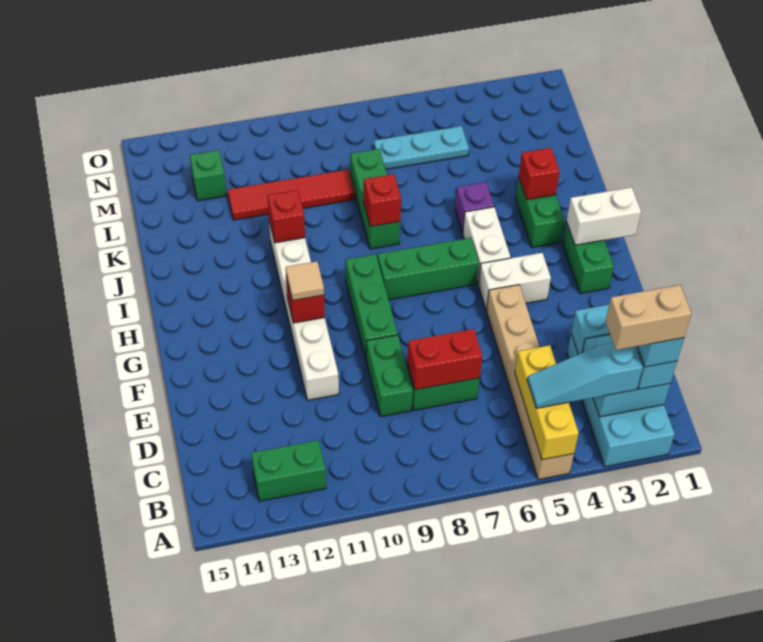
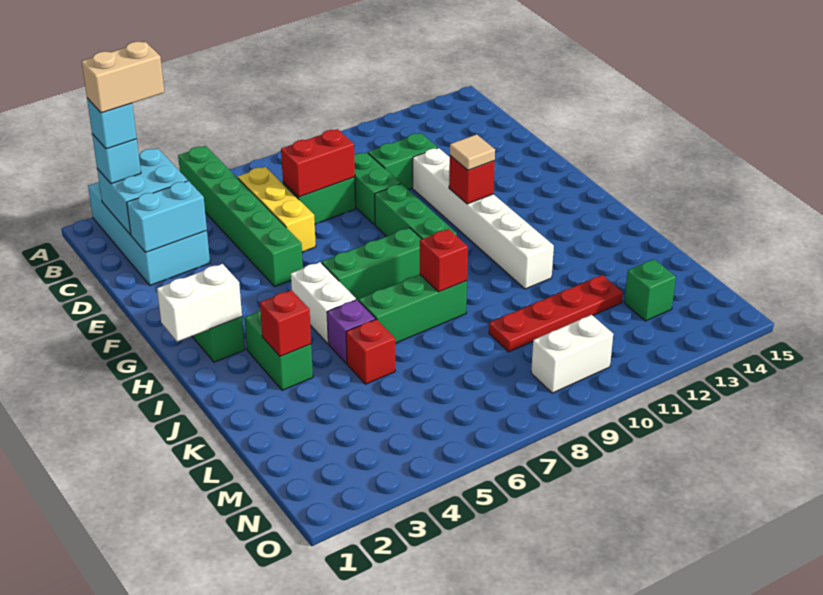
tan 1x6 brick [486,285,574,480] -> green 1x6 brick [178,146,303,287]
yellow 1x3 brick [515,345,579,460] -> yellow 1x3 brick moved to [238,167,316,252]
cyan 1x3 slope [527,343,643,408] -> none
green 1x2 brick [251,440,326,501] -> green 1x2 brick moved to [368,133,438,190]
white 1x2 brick [478,253,551,310] -> white 1x2 brick moved to [531,315,613,393]
green 1x3 brick [350,149,400,249] -> green 1x3 brick turned to [359,275,467,343]
red 1x1 brick [267,190,305,243] -> red 1x1 brick moved to [346,319,395,384]
red 1x4 tile [228,169,355,220] -> red 1x4 plate [489,275,623,352]
cyan 1x3 plate [374,126,469,169] -> none

